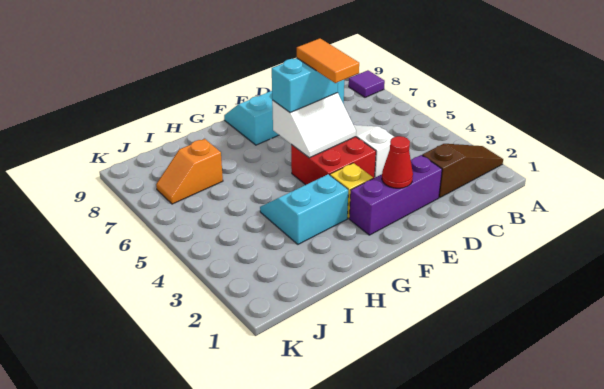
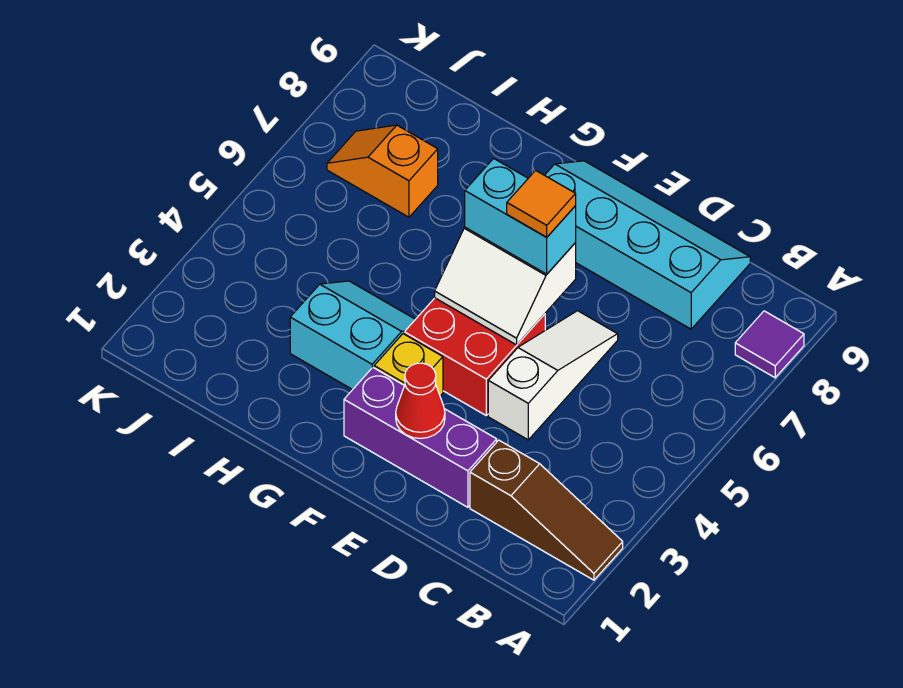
orange 1x2 tile [297,38,359,83] -> orange 1x1 tile [507,170,576,237]

